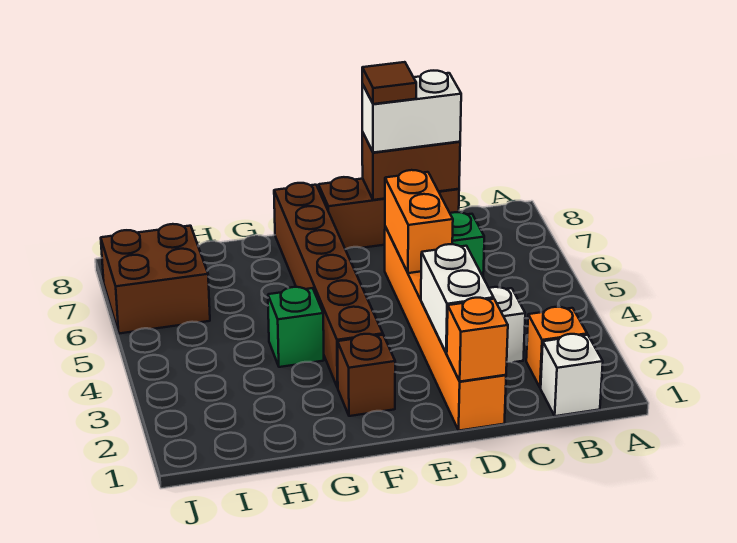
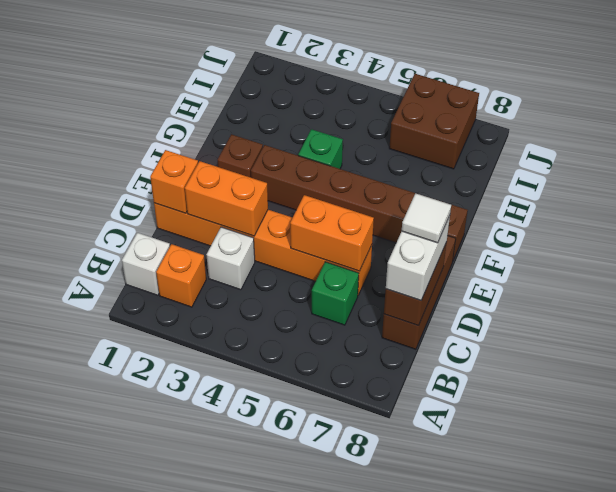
white 1x2 brick [421,244,494,353] -> orange 1x2 brick [185,161,268,236]
brown 1x1 tile [362,62,416,104] -> white 1x1 tile [402,193,451,243]

